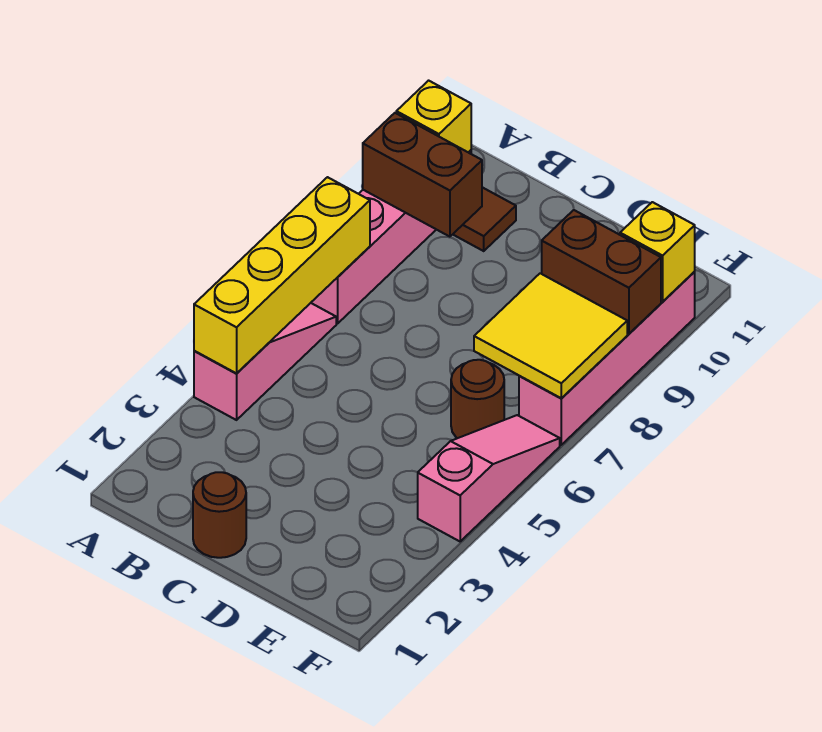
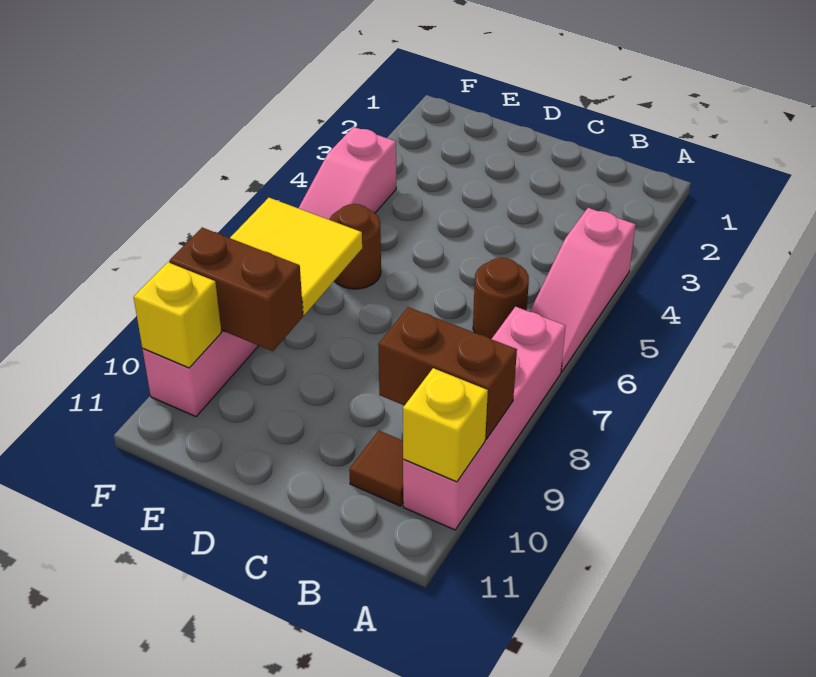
yellow 1x4 brick [194,177,370,373] -> none
brown 1x1 round brick [193,472,246,558] -> brown 1x1 round brick moved to [473,258,529,339]

